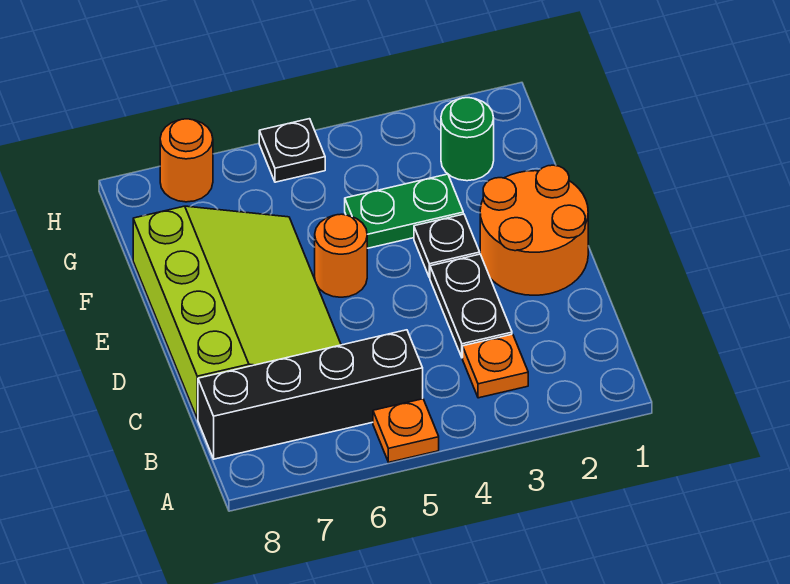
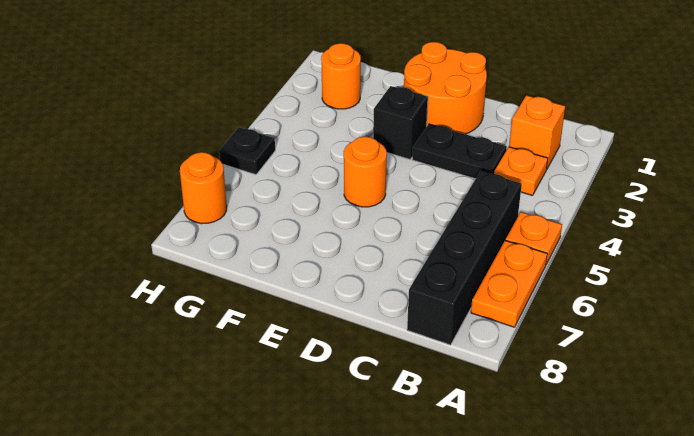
none -> orange 1x2 plate [471,240,547,327]
none -> orange 1x1 brick [509,95,565,170]
lime 3x4 slope [133,206,341,419] -> none
black 1x1 plate [414,214,480,278] -> black 1x1 brick [373,86,428,159]
green 1x2 plate [345,174,463,248] -> none
green 1x1 round brick [441,98,494,181] -> orange 1x1 round brick [321,43,361,109]

